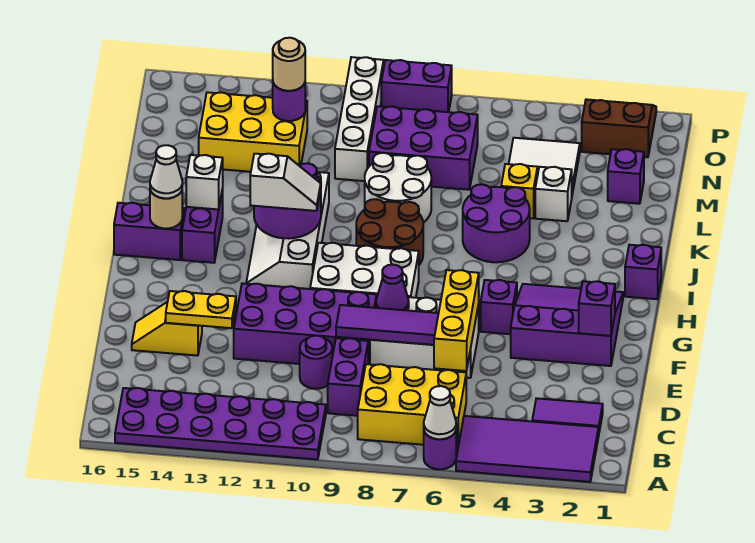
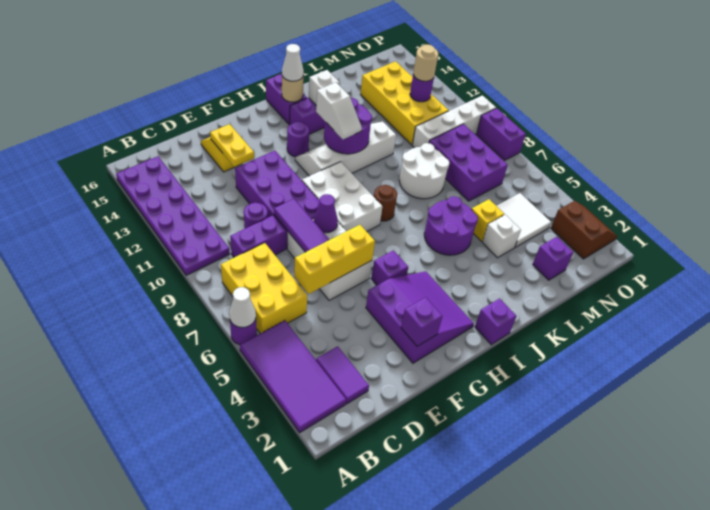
none -> purple 1x1 round brick [287,122,309,157]
brown 2x2 round brick [356,199,423,265] -> brown 1x1 round brick [374,185,397,221]
yellow 2x3 brick [199,92,307,172] -> yellow 2x4 brick [361,61,449,145]

